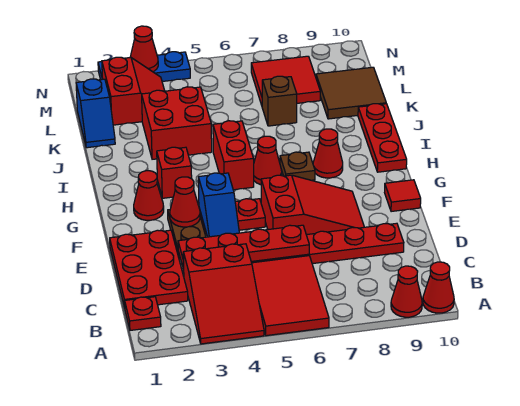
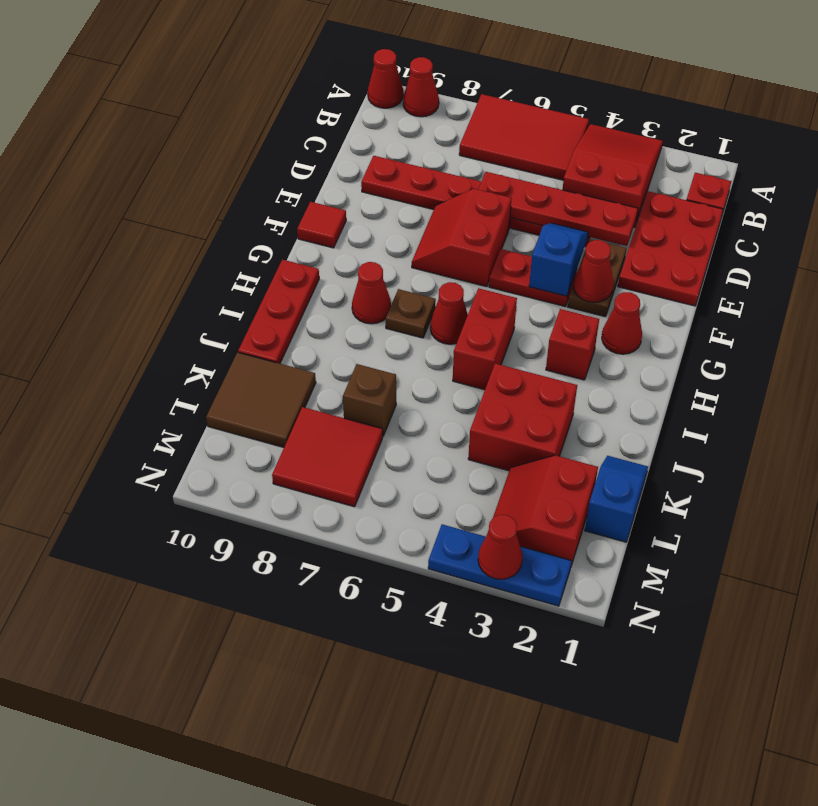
red 2x3 tile [252,256,329,336] -> red 2x3 tile turned to [459,94,589,180]
red 2x3 slope [261,175,364,235] -> red 2x2 slope [412,189,512,287]

